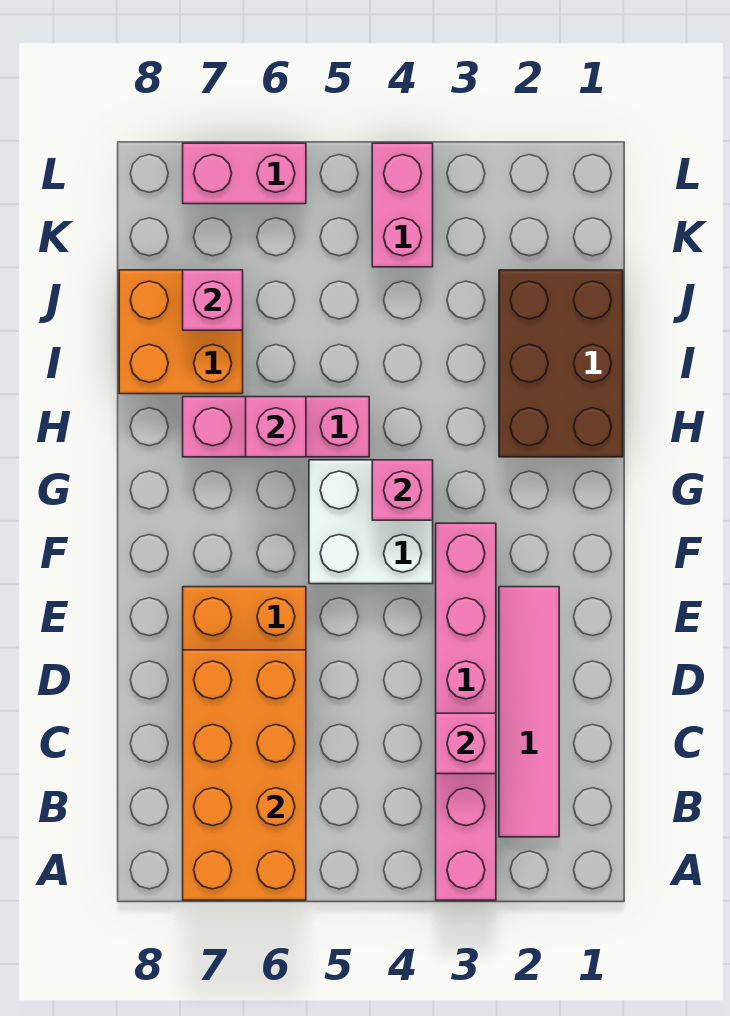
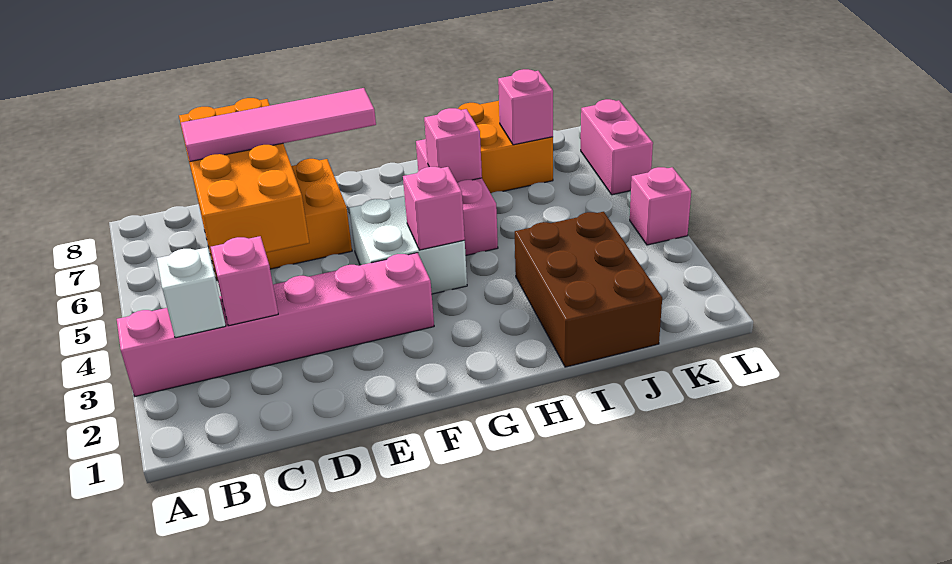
orange 2x4 brick [183,650,306,900] -> orange 2x4 brick turned to [179,98,309,263]
pink 1x4 tile [499,587,559,837] -> pink 1x4 tile moved to [181,88,376,162]
none -> white 1x1 brick [157,247,226,338]
brown 2x3 brick [499,270,623,457] -> brown 2x3 brick turned to [515,212,662,367]
pink 1x2 brick [372,143,433,267] -> pink 1x1 brick [630,167,691,245]

